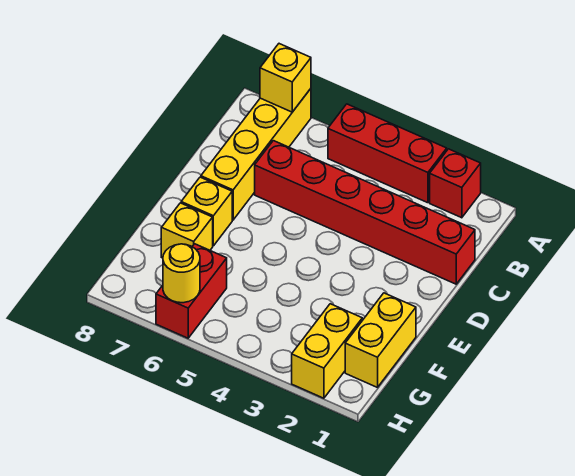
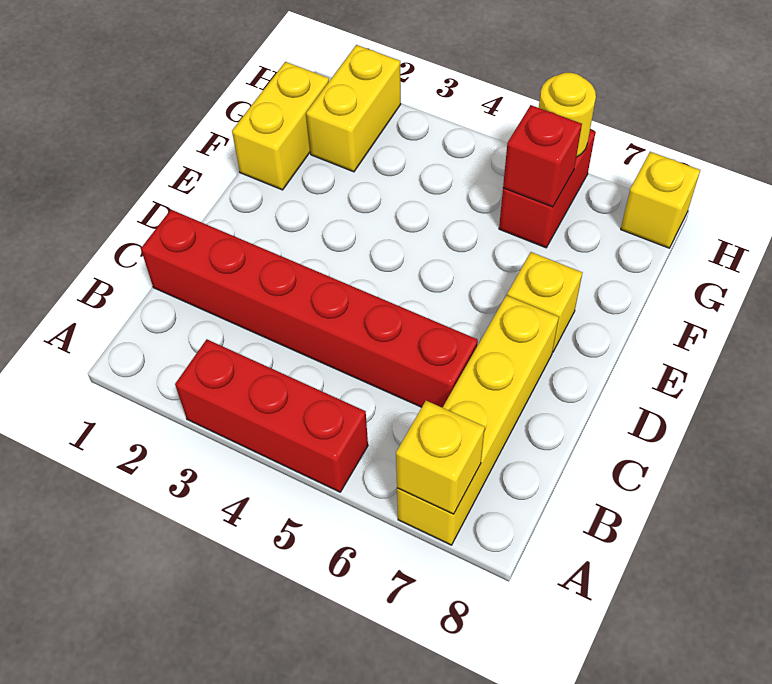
red 1x1 brick [430,149,481,218] -> red 1x1 brick moved to [503,105,582,207]
yellow 1x1 brick [161,203,213,258] -> yellow 1x1 brick moved to [621,152,700,248]

